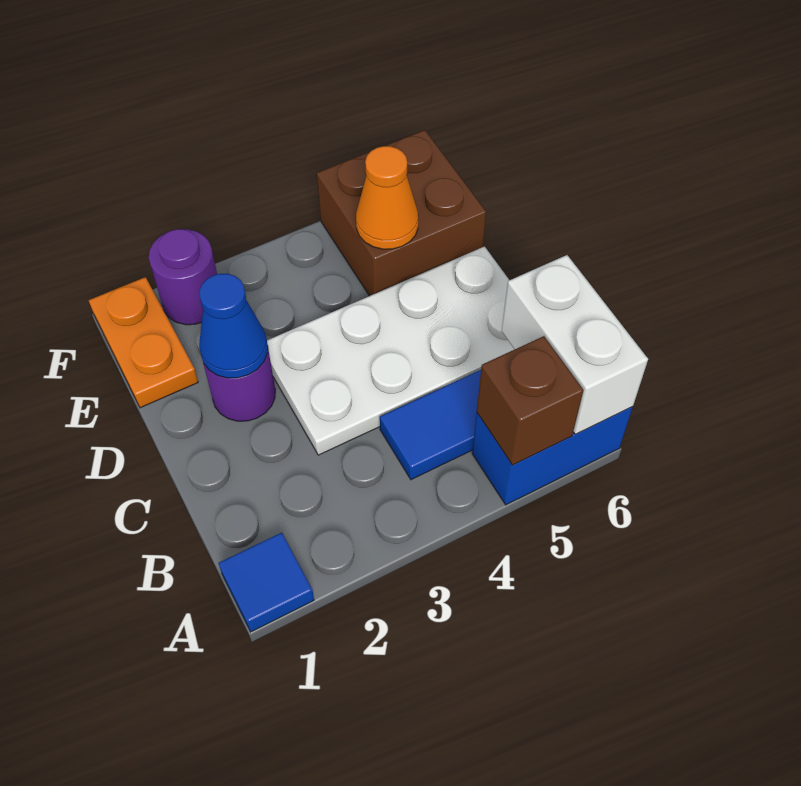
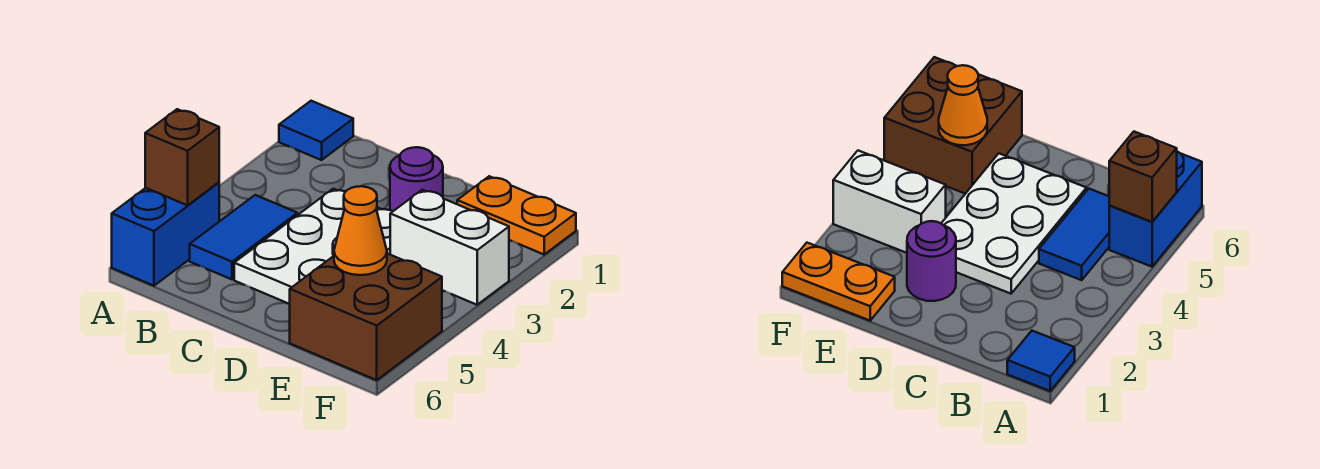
white 1x2 brick [502,255,648,434] -> white 1x2 brick moved to [390,190,509,305]
white 2x4 plate [267,246,514,455] -> white 2x3 plate [234,189,393,304]
blue 1x1 cone [199,274,268,378] -> none
purple 1x1 round brick [149,229,217,325] -> none

